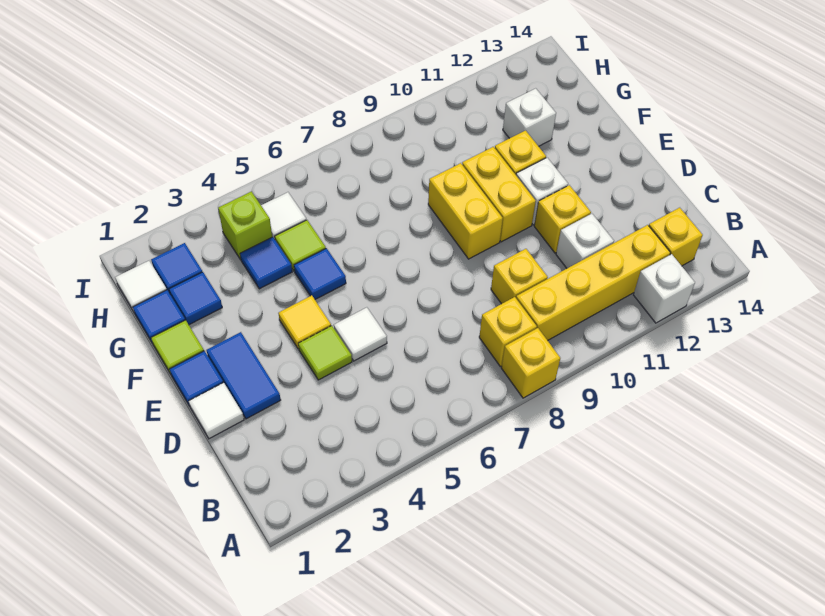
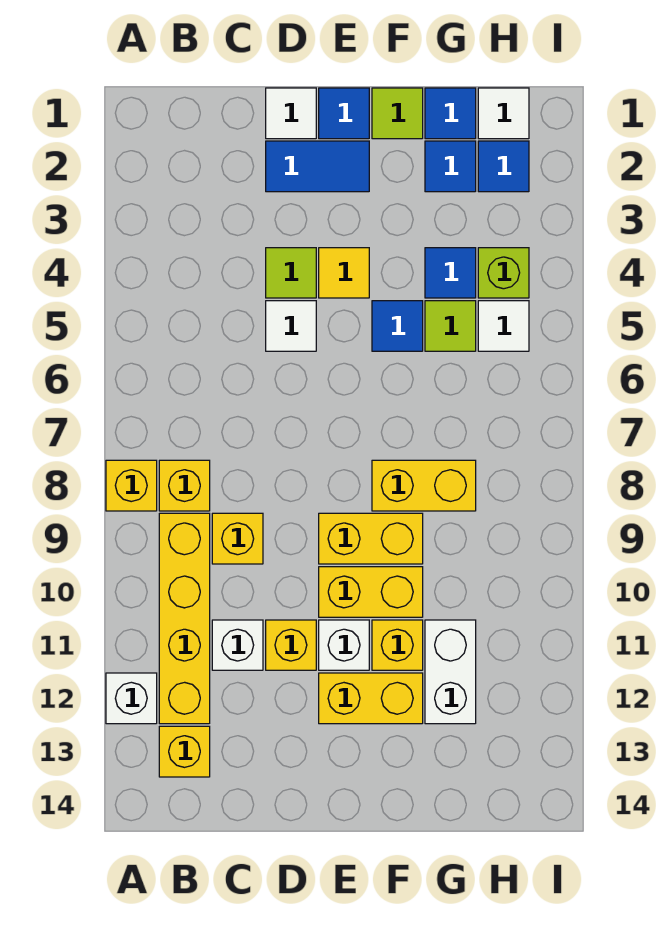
none -> yellow 1x2 brick [319,673,423,724]
none -> yellow 1x2 brick [372,460,476,511]
white 1x1 brick [503,88,556,146] -> white 1x2 brick [425,620,476,724]

